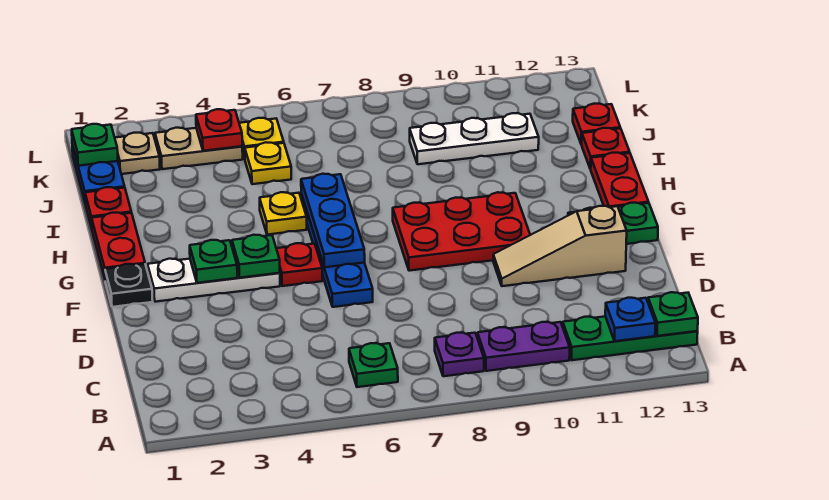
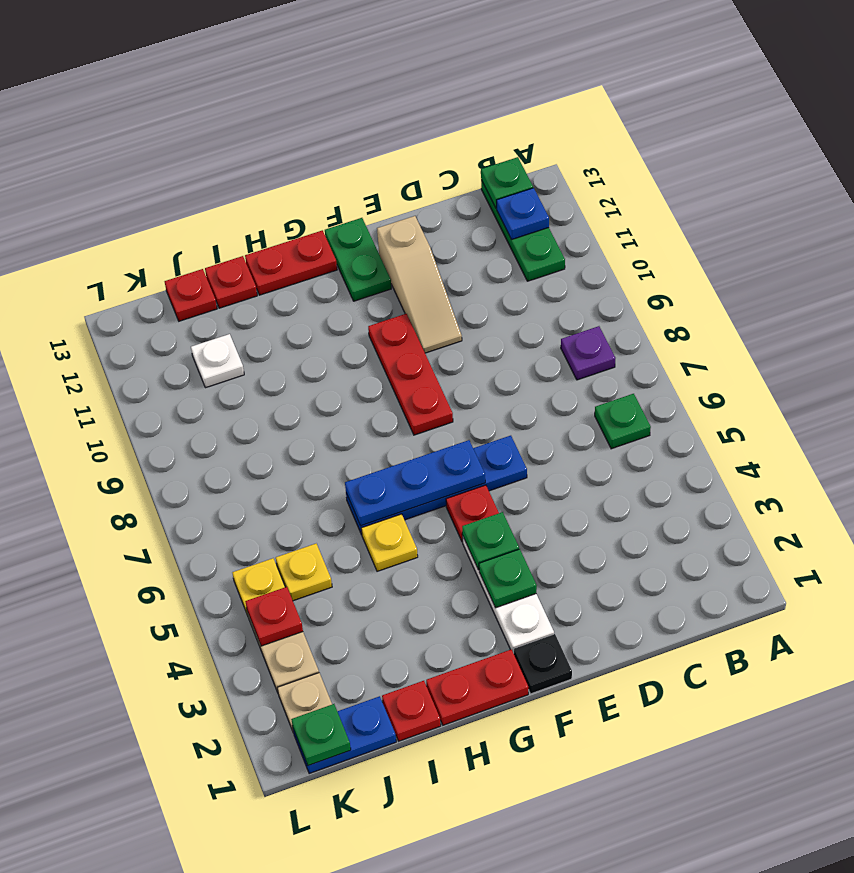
purple 1x2 plate [477,322,570,371] -> none
red 2x3 plate [393,192,530,271] -> red 1x3 plate [368,314,453,435]
white 1x3 plate [410,113,539,164] -> white 1x1 plate [191,334,244,388]

